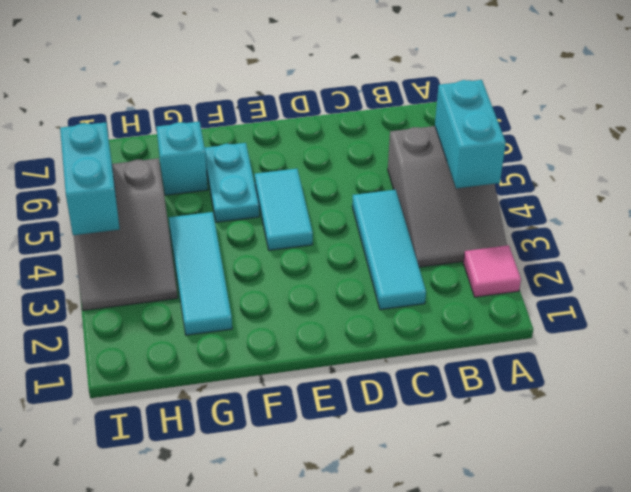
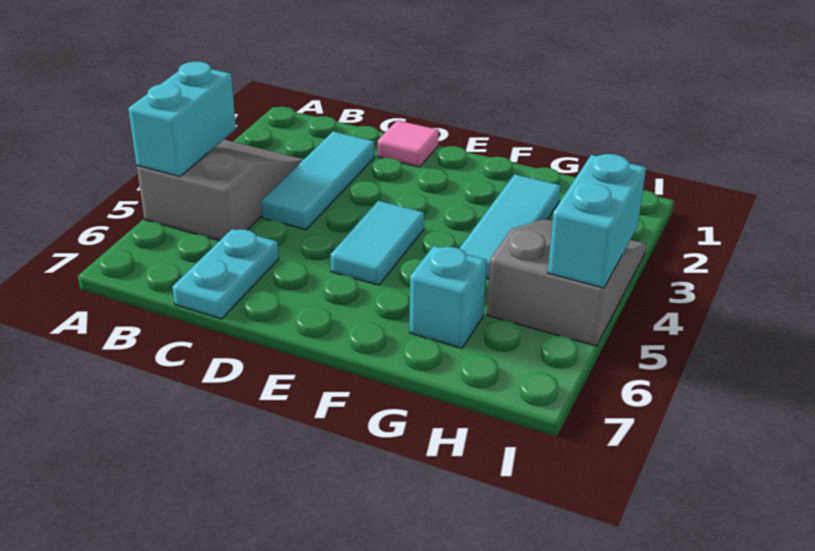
pink 1x1 tile [463,245,521,297] -> pink 1x1 tile moved to [378,120,439,167]
cyan 1x2 plate [205,143,259,222] -> cyan 1x2 plate moved to [172,229,279,319]

